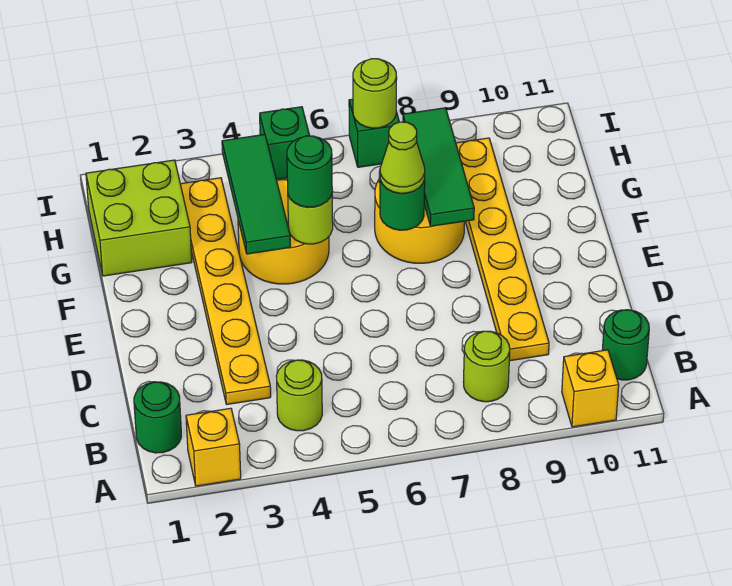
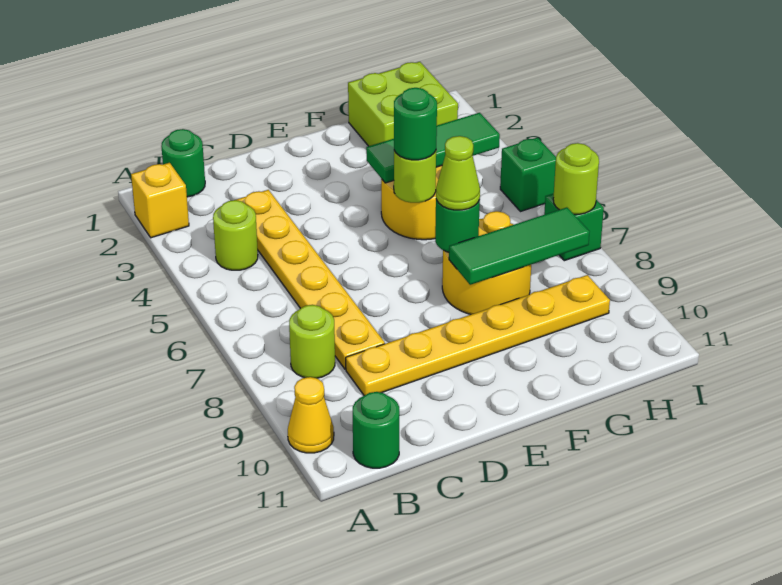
yellow 1x1 brick [562,350,619,427] -> yellow 1x1 cone [288,377,334,453]
yellow 1x6 plate [180,178,271,404] -> yellow 1x6 plate turned to [236,190,385,369]

